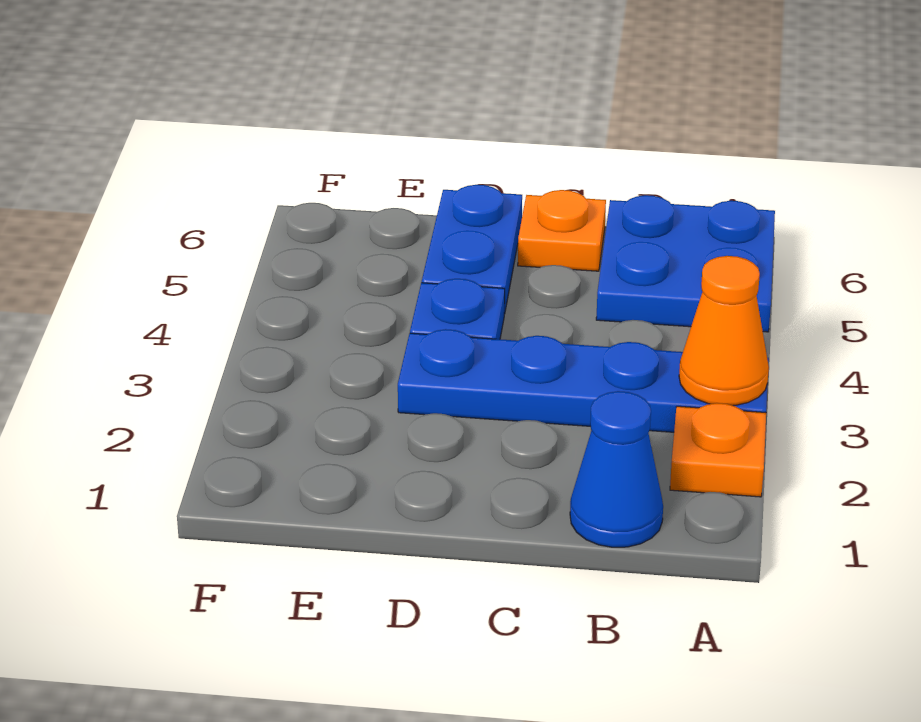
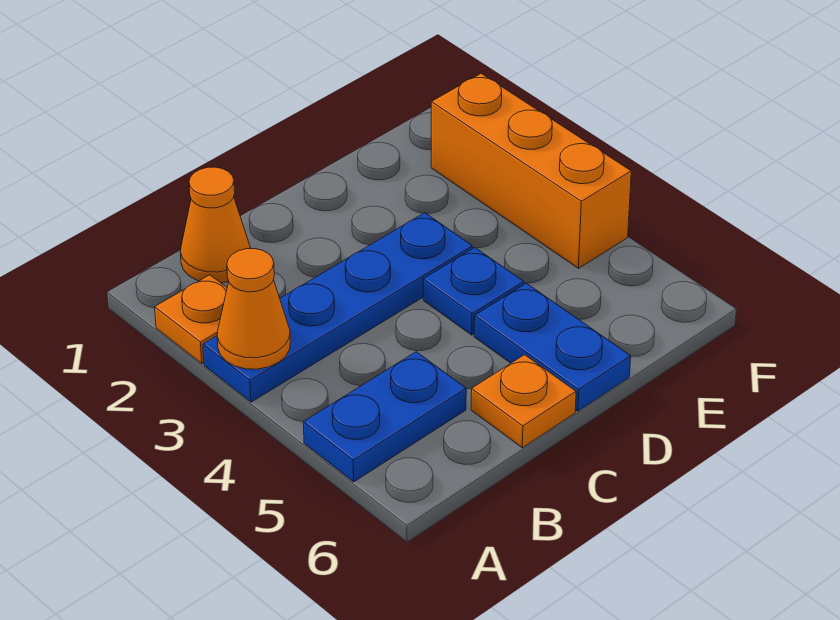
blue 2x2 plate [596,195,775,332] -> blue 1x2 plate [303,352,466,482]
blue 1x1 cone [570,391,663,547] -> orange 1x1 cone [180,167,250,283]
none -> orange 1x3 brick [431,73,631,268]

